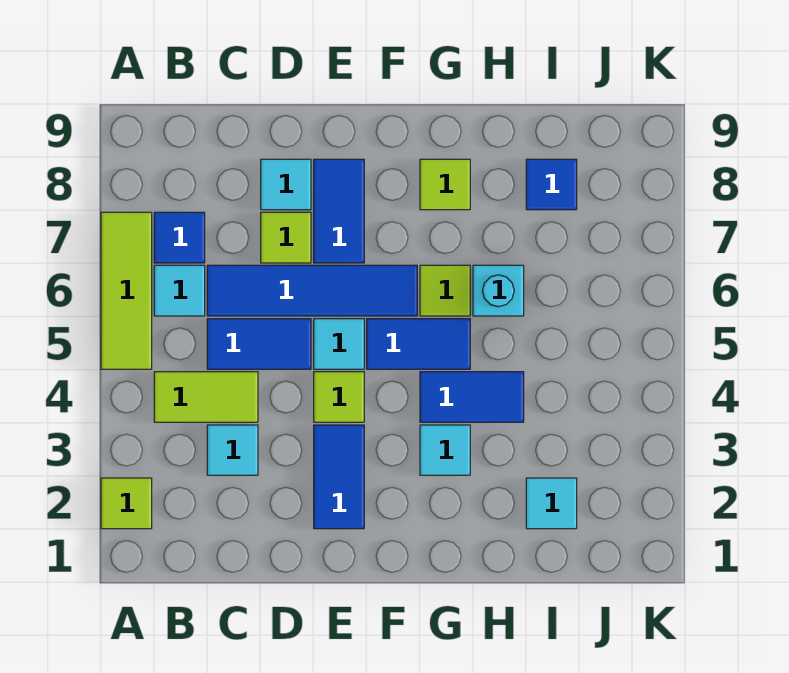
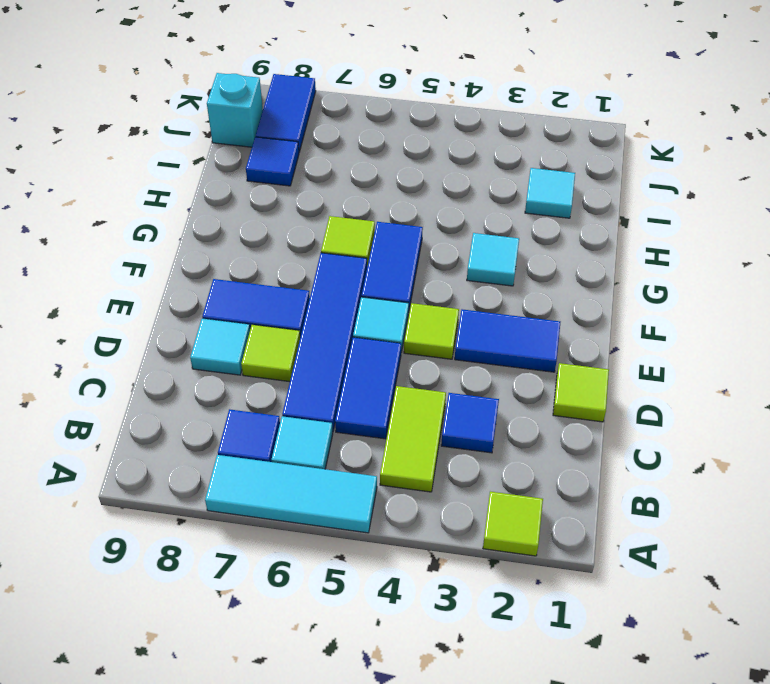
lime 1x3 tile [101,212,152,369] -> cyan 1x3 tile [205,455,377,533]
cyan 1x1 tile [207,425,258,475] -> blue 1x1 tile [441,393,499,453]
blue 1x2 tile [420,372,524,422] -> blue 1x2 tile moved to [256,74,316,152]
lime 1x1 tile [420,159,470,210] -> lime 1x1 tile moved to [553,363,609,422]
cyan 1x1 brick [473,265,524,316] -> cyan 1x1 brick moved to [207,73,263,147]

